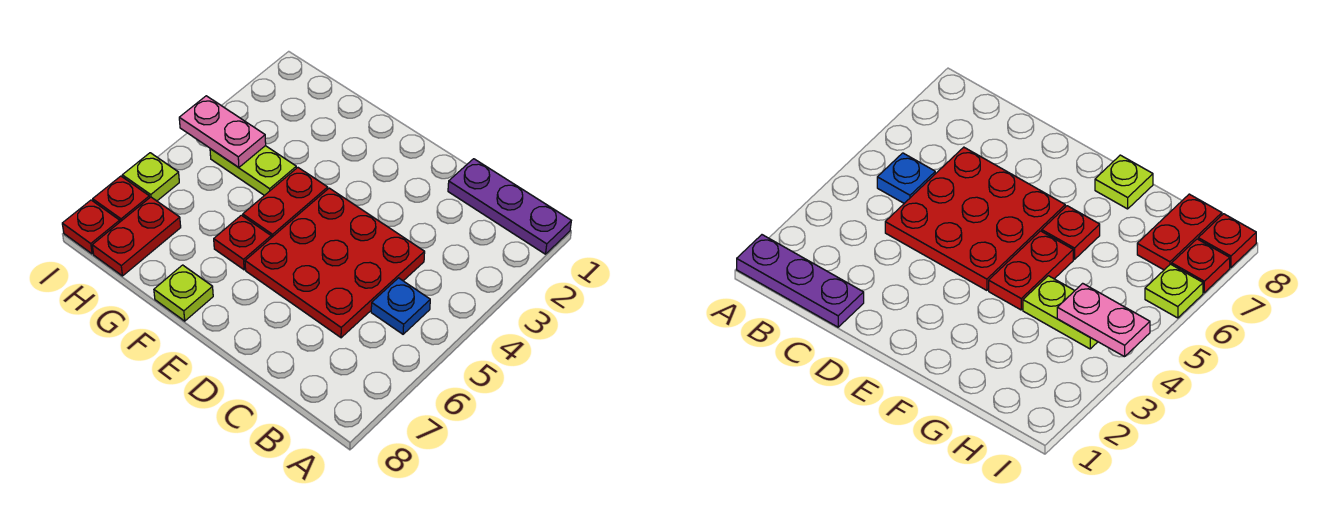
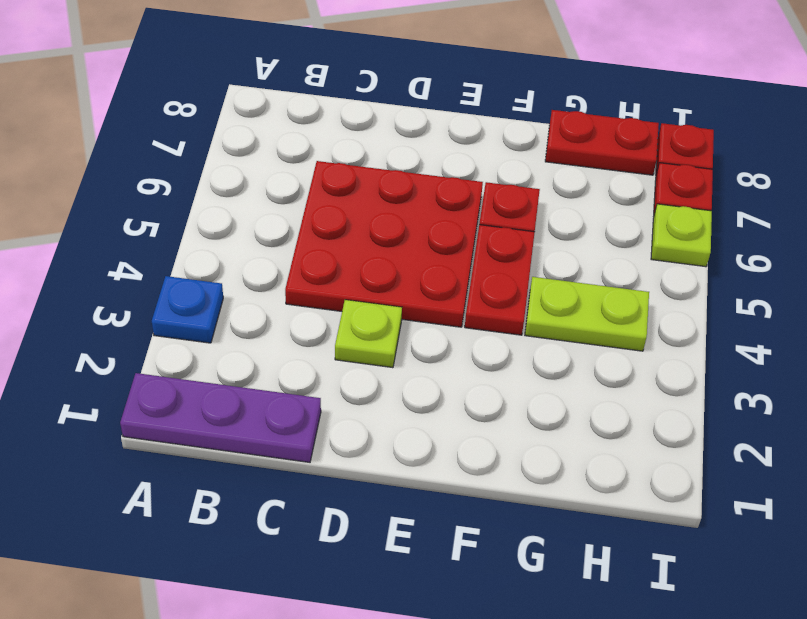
blue 1x1 plate [371,278,430,334] -> blue 1x1 plate moved to [152,276,223,343]
lime 1x1 plate [154,265,213,321] -> lime 1x1 plate moved to [335,300,402,368]
pink 1x2 plate [179,96,266,168] -> none
red 1x2 plate [92,197,181,276] -> red 1x2 plate turned to [545,110,659,175]

